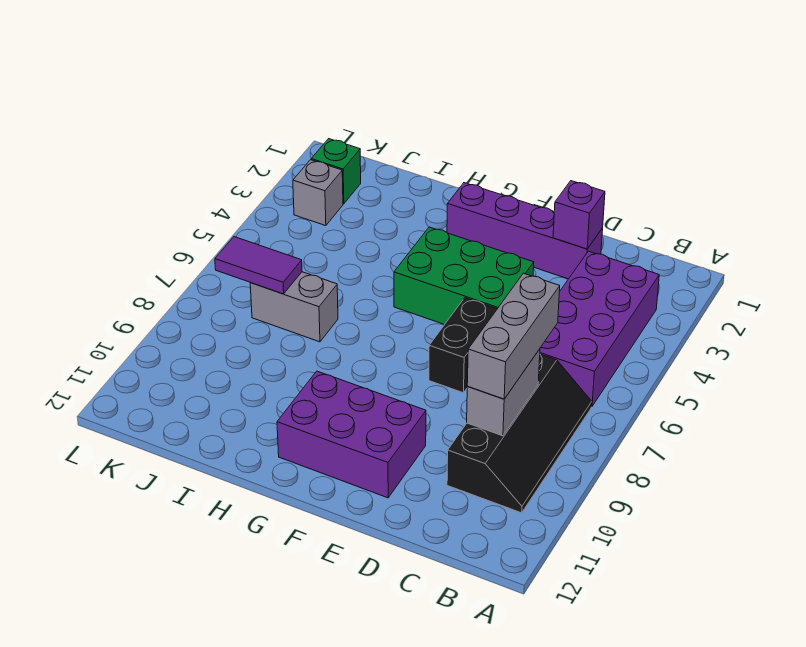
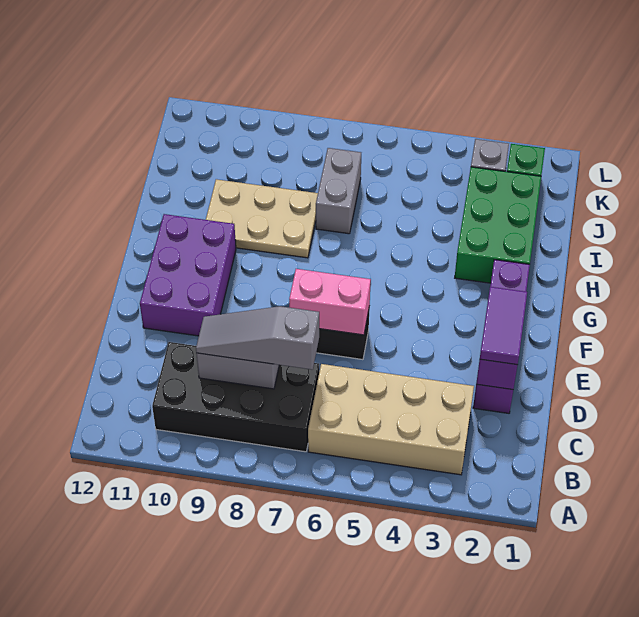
purple 2x4 brick [540,251,659,407] -> tan 2x4 brick [308,364,474,475]
black 2x4 slope [447,354,592,513] -> black 2x4 brick [152,342,319,452]
grey 1x3 brick [467,273,560,399] -> grey 1x3 slope [196,306,319,370]
green 2x3 brick [394,227,534,325] -> green 2x3 brick moved to [455,167,541,283]
none -> pink 1x2 brick [289,269,371,335]
none -> tan 2x3 plate [206,179,318,258]
purple 1x2 tile [215,237,302,294] -> purple 1x2 tile moved to [480,287,527,365]

